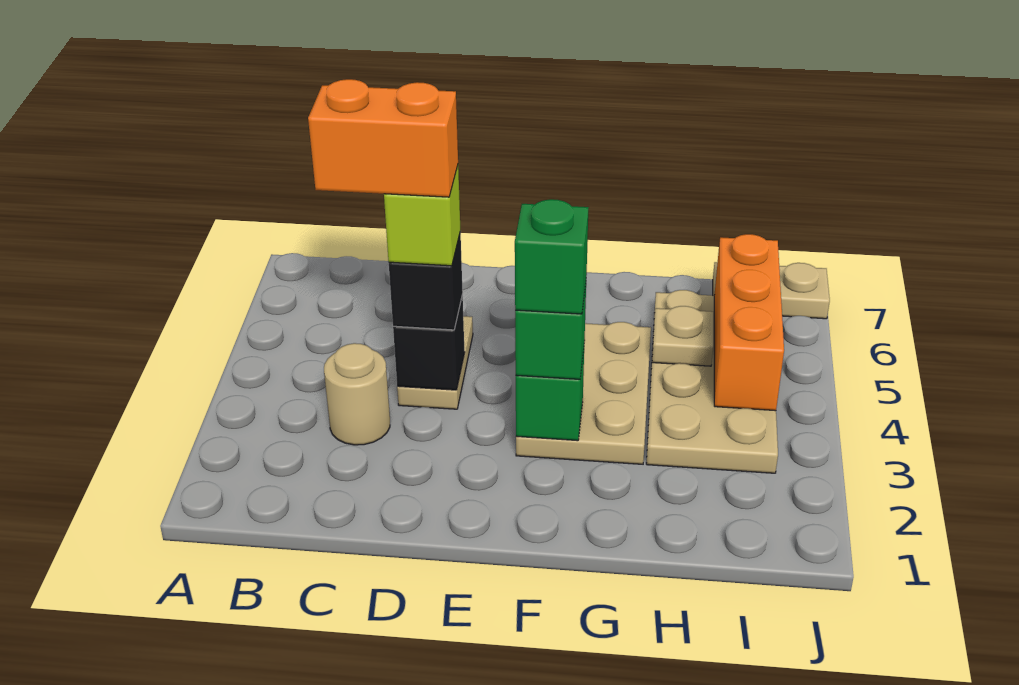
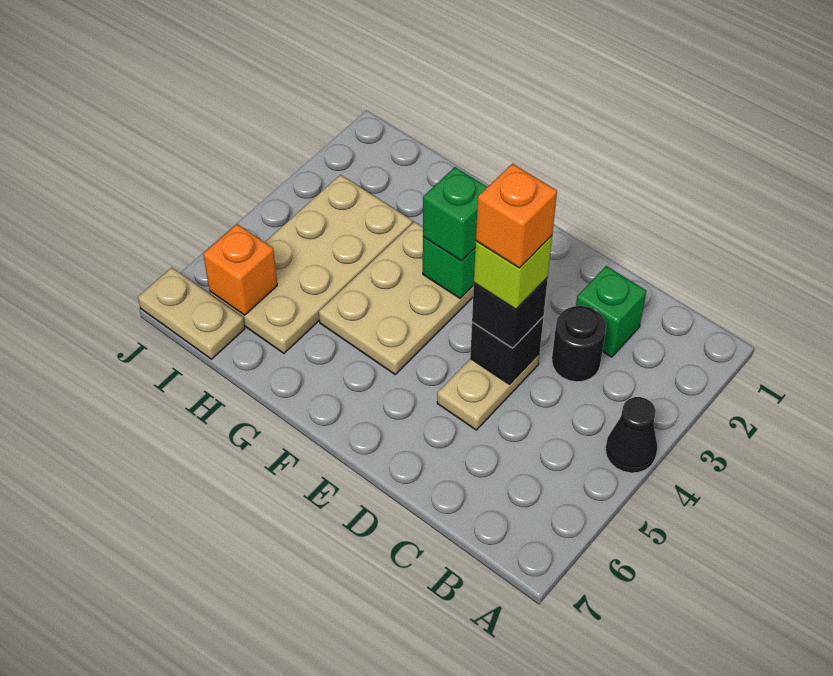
none -> black 1x1 cone [605,397,657,473]
tan 1x1 round brick [324,343,390,445] -> black 1x1 round brick [552,306,606,382]
orange 1x2 brick [308,79,458,197] -> orange 1x1 brick [476,164,557,268]
green 1x1 brick [515,199,589,314] -> green 1x1 brick moved to [576,266,646,357]
tan 1x1 plate [652,306,713,366] -> none
orange 1x3 brick [714,234,784,411] -> orange 1x1 brick [203,224,277,315]

